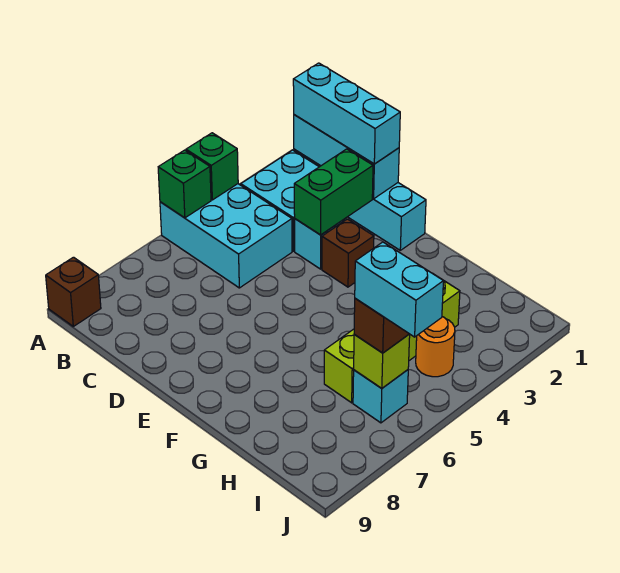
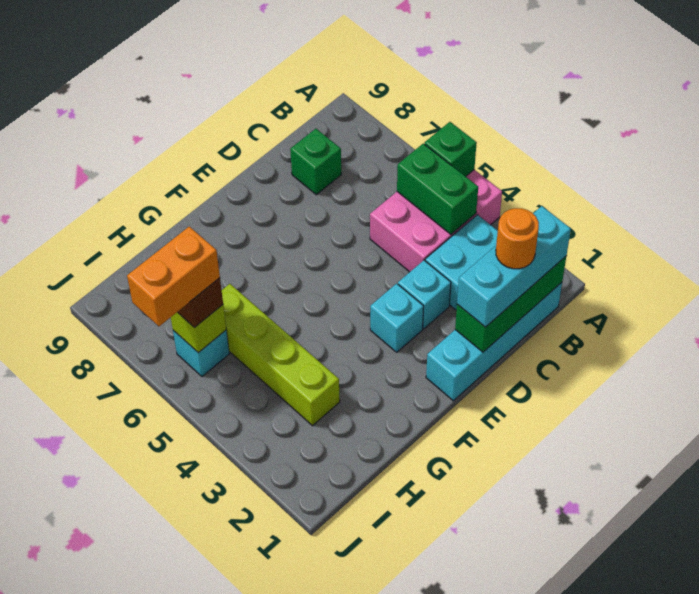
cyan 2x3 brick [160,184,292,288] -> pink 2x3 brick [370,170,502,272]
green 1x1 brick [186,133,238,200] -> green 1x1 brick moved to [290,129,341,195]
brown 1x1 brick [46,257,101,326] -> none
cyan 1x3 brick [294,115,399,199] -> green 1x3 brick [455,256,566,352]
green 1x2 brick [294,149,373,235] -> green 1x2 brick moved to [397,143,478,234]
brown 1x1 brick [322,219,374,287] -> cyan 1x1 brick [370,283,424,352]
orange 1x1 round brick [416,317,455,377] -> orange 1x1 round brick moved to [496,208,539,269]
cyan 1x2 brick [355,242,443,337] -> orange 1x2 brick [127,227,220,326]

